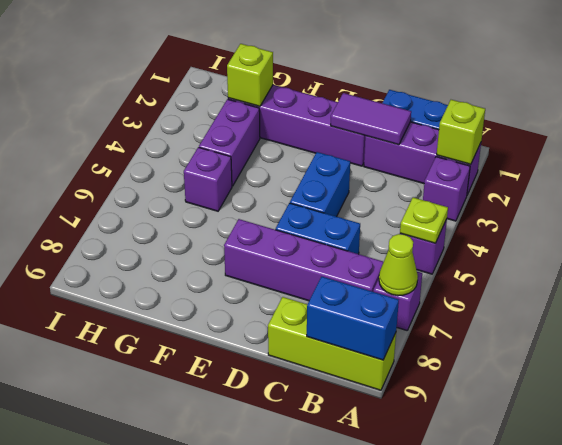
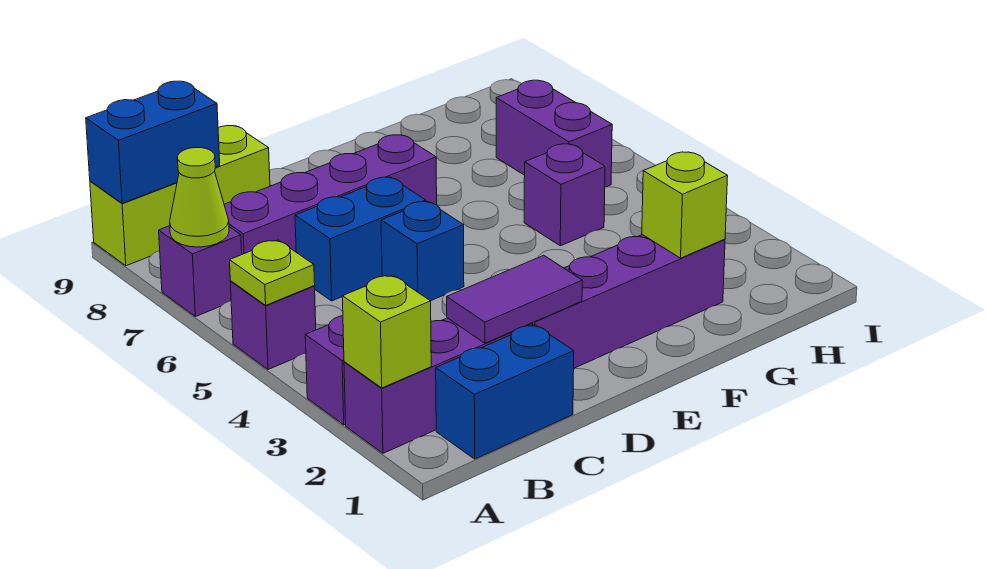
blue 1x2 brick [290,152,350,217] -> blue 1x1 brick [381,201,464,301]
purple 1x2 brick [199,99,260,186] -> purple 1x2 brick moved to [496,80,612,187]

